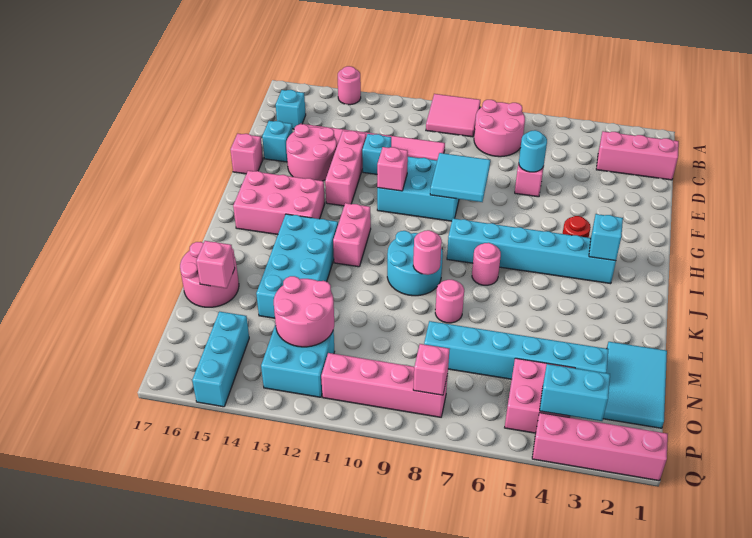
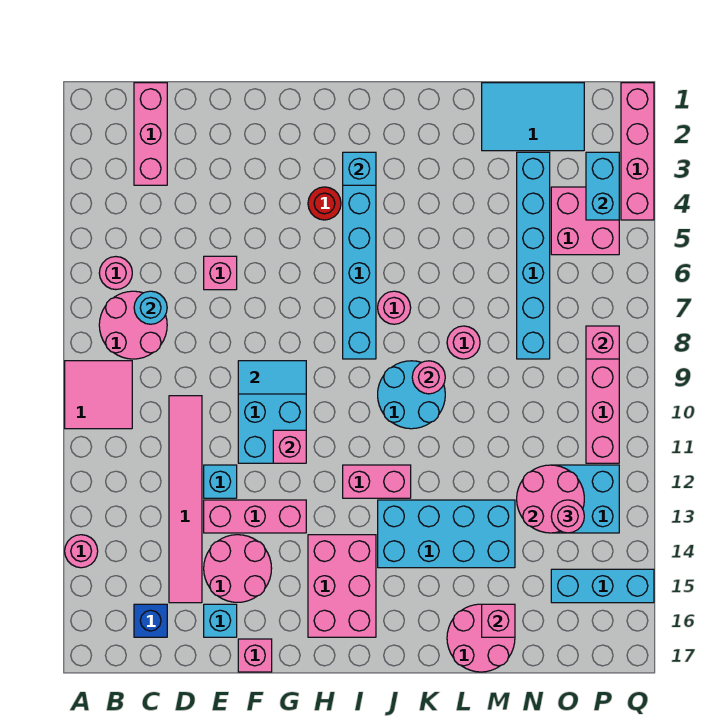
none -> pink 1x1 round brick [99,257,132,290]
cyan 1x1 brick [276,90,306,129] -> blue 1x1 brick [134,604,167,637]
cyan 1x1 round brick [519,130,547,172] -> cyan 1x1 round brick moved to [134,291,167,324]
cyan 2x2 tile [430,153,490,202] -> cyan 1x2 tile [238,361,306,394]
none -> pink 1x1 round brick [551,500,584,533]

